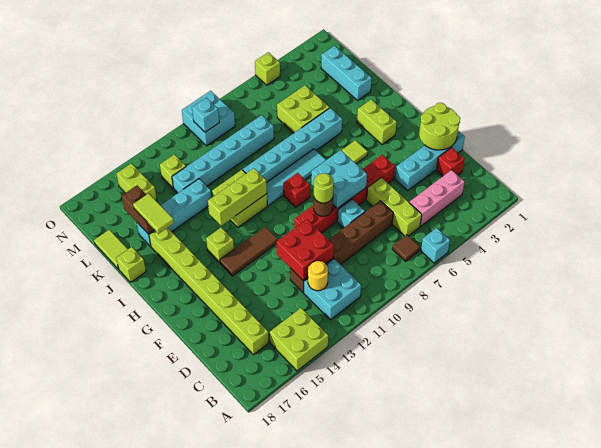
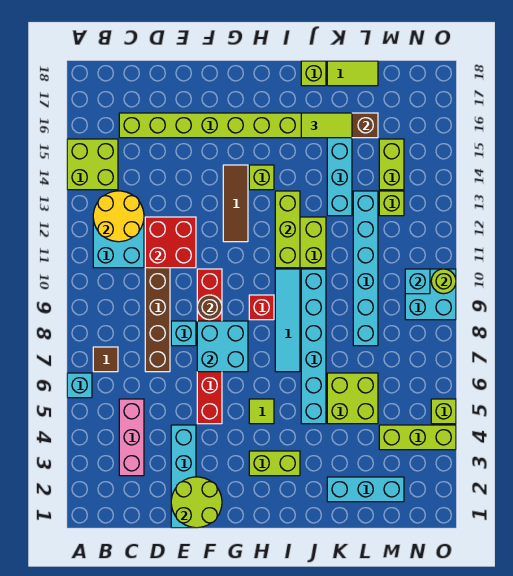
lime 1x3 brick [366,178,422,236] -> lime 1x3 brick moved to [379,425,456,450]
yellow 1x1 round brick [308,261,328,291] -> yellow 2x2 round brick [93,191,144,242]
red 1x1 brick [436,147,465,176] -> none
lime 1x1 round brick [314,173,334,203] -> lime 1x1 round brick moved to [431,269,456,294]
lime 1x2 brick [116,163,157,201] -> lime 1x2 brick turned to [379,139,404,190]

